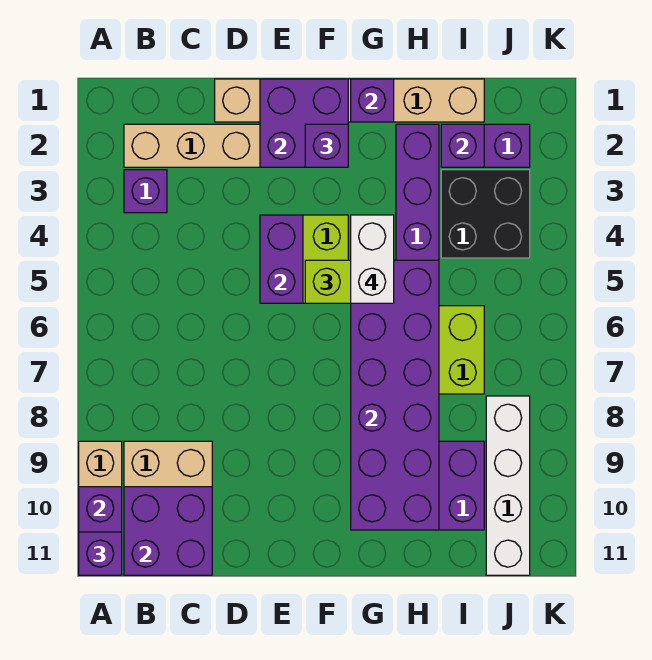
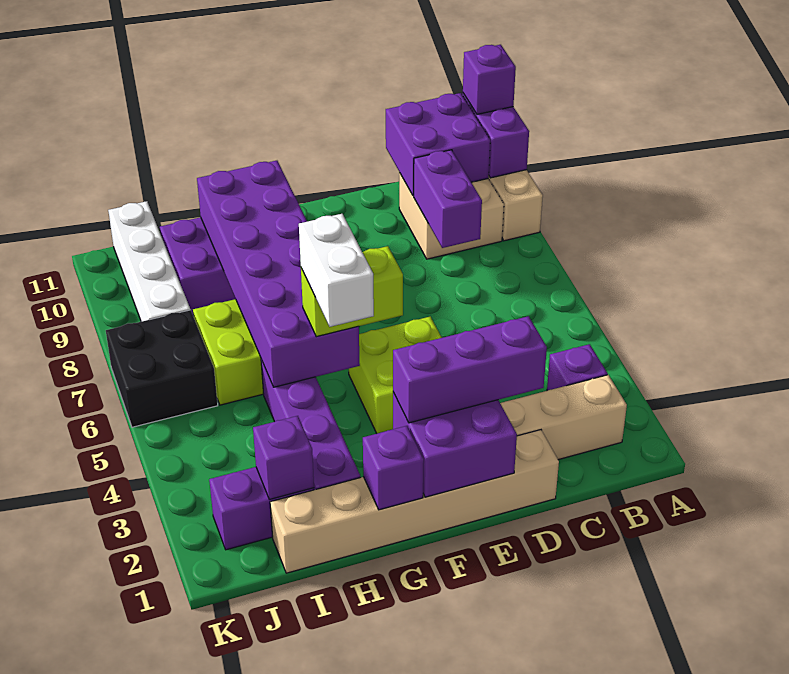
purple 1x2 brick [260,215,303,303] -> purple 1x2 brick moved to [414,150,482,248]
purple 1x1 brick [305,124,348,167] -> purple 1x3 brick [393,316,547,423]
black 2x2 brick [441,170,530,258] -> black 2x2 brick moved to [106,310,218,427]

